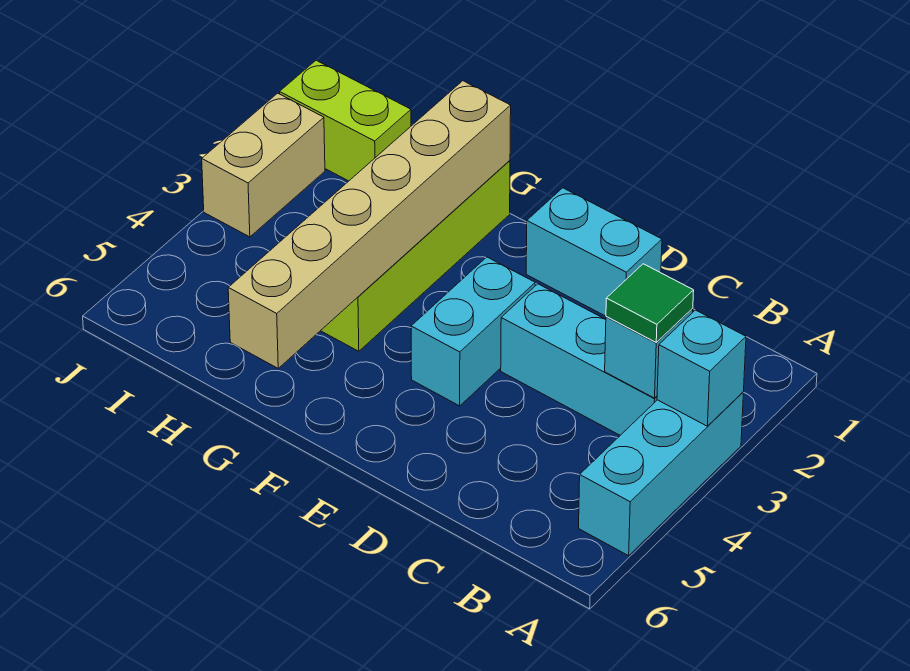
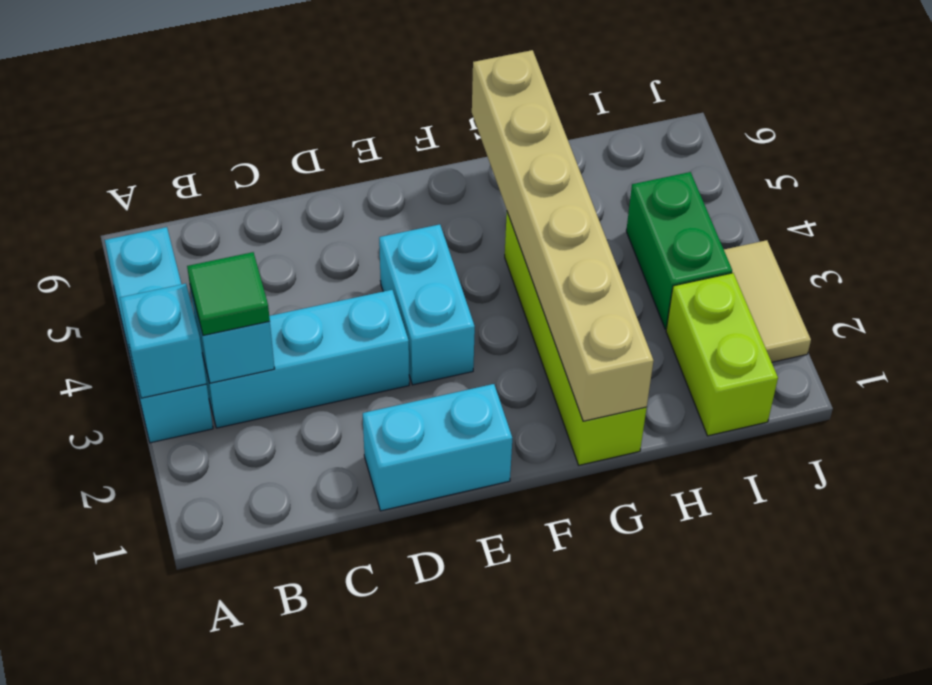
lime 1x2 brick [280,60,411,181] -> lime 1x2 brick turned to [666,273,778,436]
none -> green 1x2 brick [626,172,732,329]
tan 1x2 brick [202,93,325,237] -> tan 1x2 tile [724,240,811,362]

